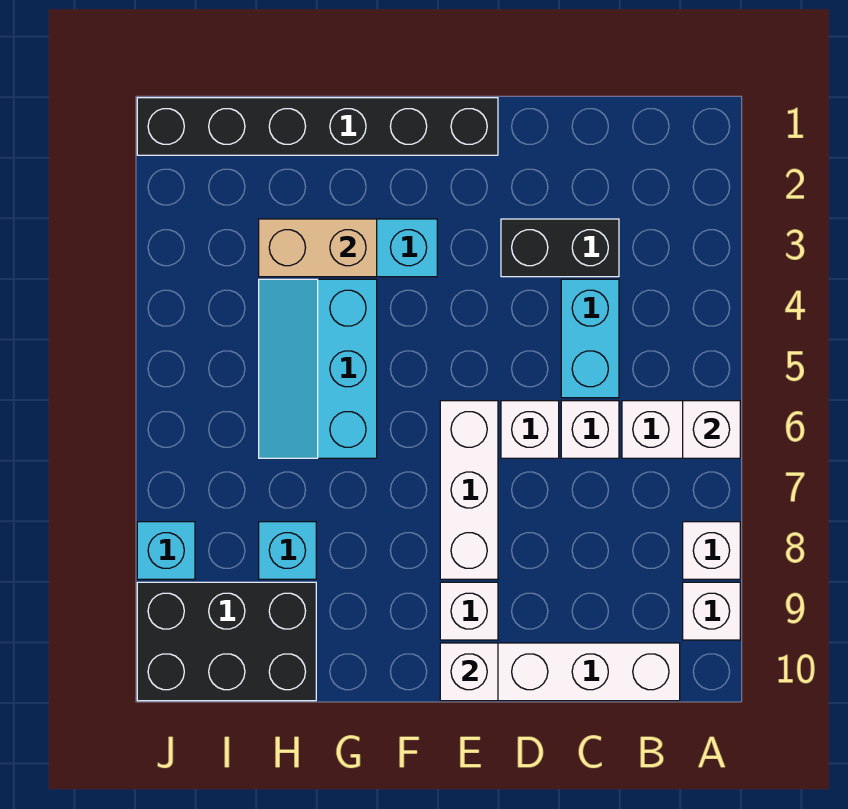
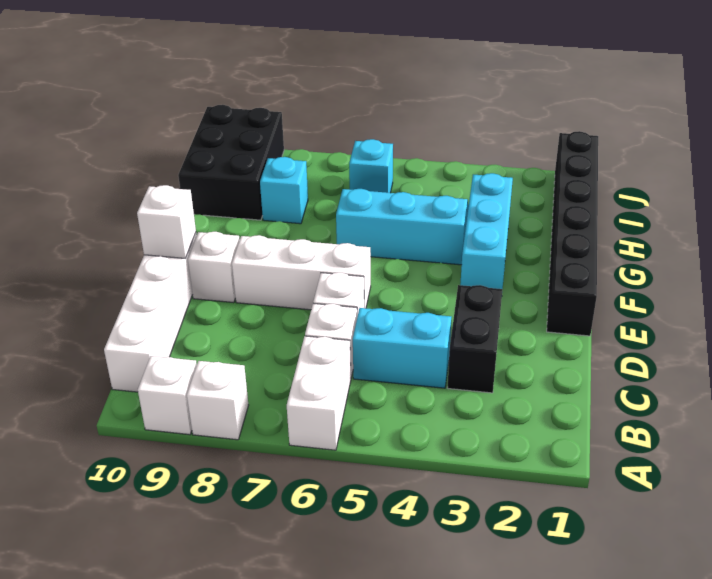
white 1x1 brick [683,401,740,458] -> none
tan 1x2 brick [259,219,377,277] -> none
cyan 1x1 brick [137,522,195,579] -> cyan 1x1 brick moved to [349,139,393,193]

